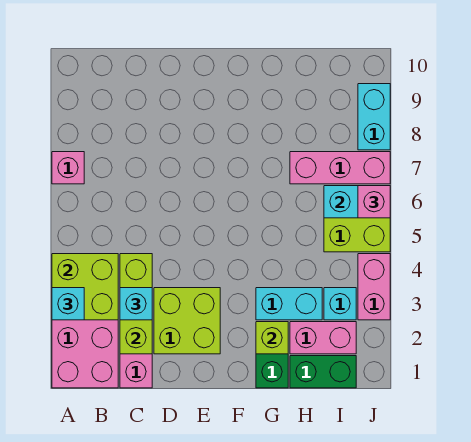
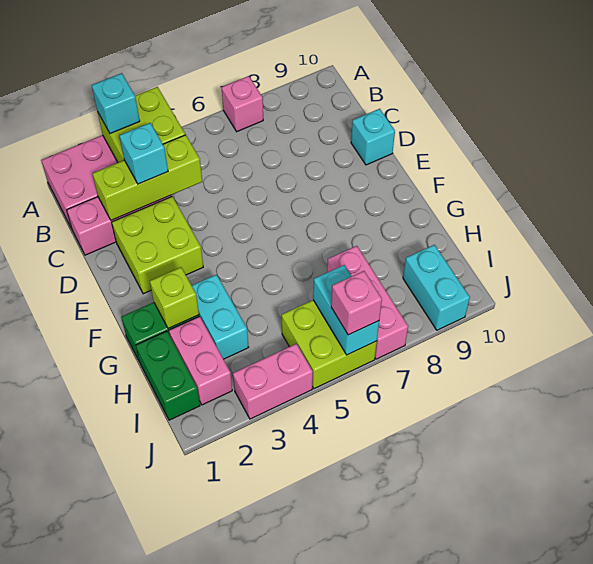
cyan 1x1 brick [324,288,356,320] -> cyan 1x1 brick moved to [351,109,395,165]
cyan 1x2 brick [358,84,390,150] -> cyan 1x2 brick turned to [403,245,470,330]

